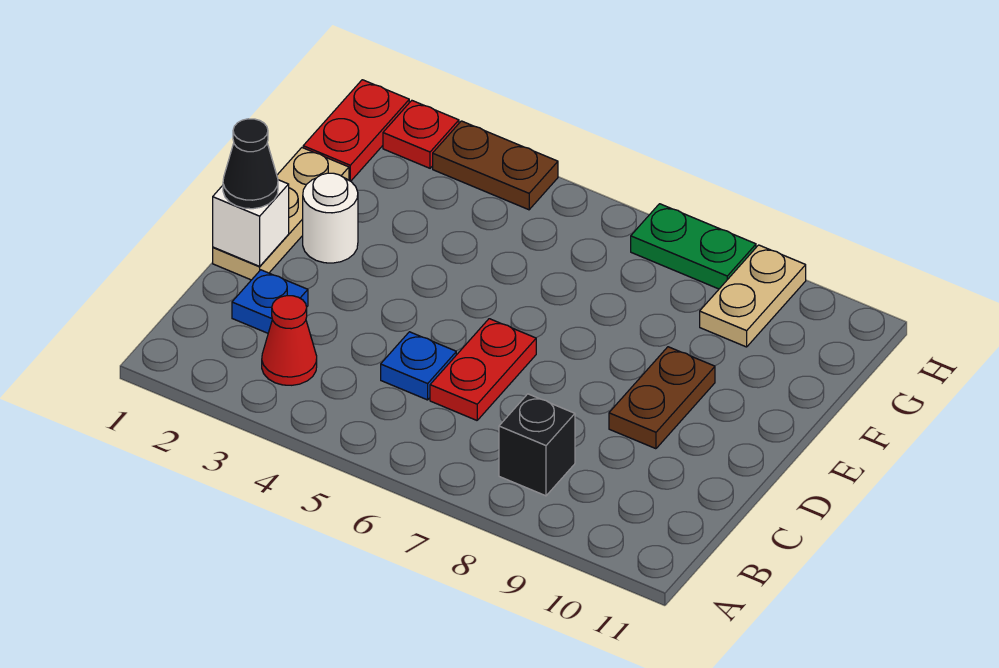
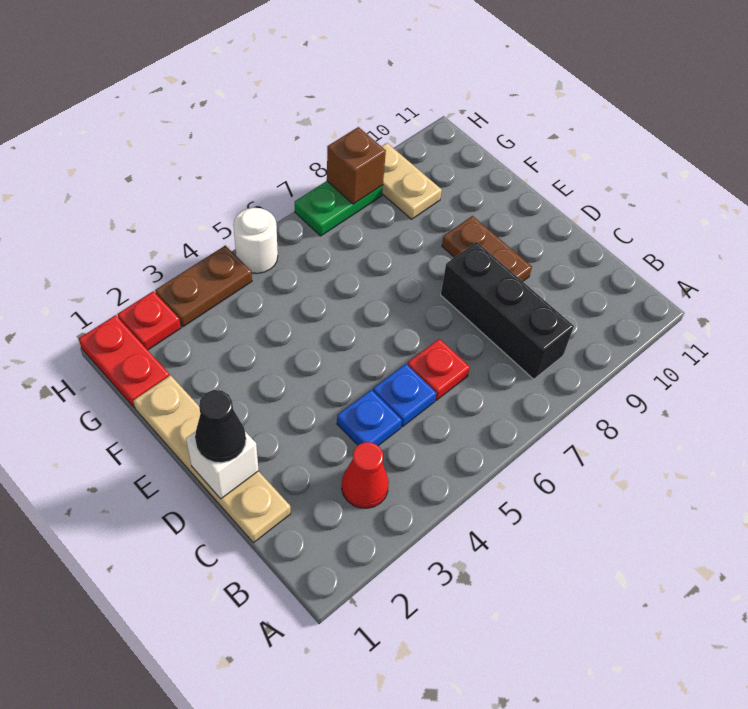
black 1x1 brick [499,394,575,496] -> black 1x3 brick [441,242,574,379]
blue 1x1 plate [232,270,308,333] -> blue 1x1 plate moved to [337,390,402,446]
red 1x2 plate [430,319,536,420] -> red 1x1 plate [407,339,470,400]
tan 1x3 plate [213,148,349,280] -> tan 1x4 plate [133,375,291,543]
white 1x1 round brick [303,173,358,263] -> white 1x1 round brick moved to [233,208,278,273]
none -> brown 1x1 brick [327,127,386,204]

